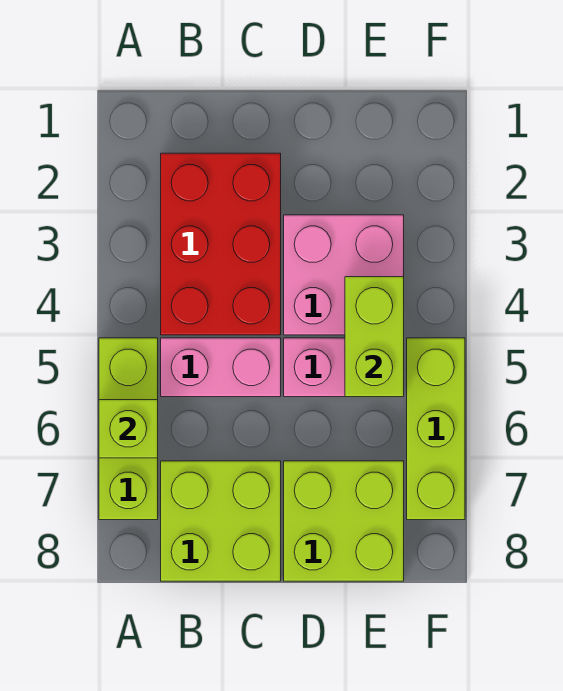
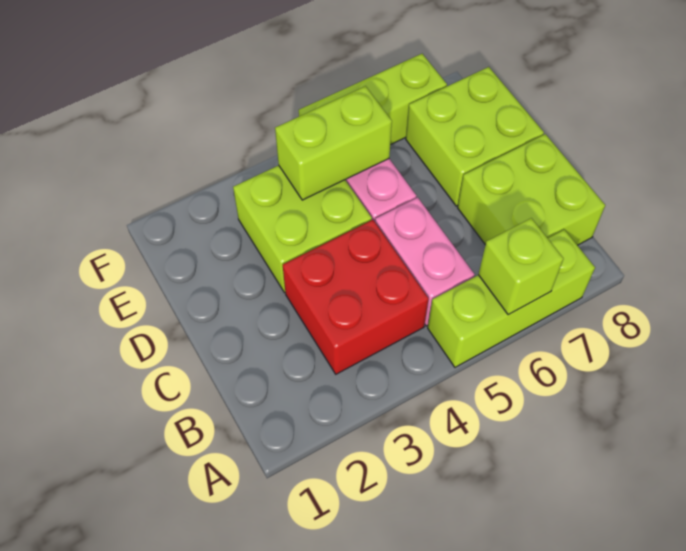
red 2x3 brick [161,153,281,335] -> red 2x2 brick [283,220,429,374]
pink 2x2 brick [284,215,404,335] -> lime 2x2 brick [233,165,372,293]

